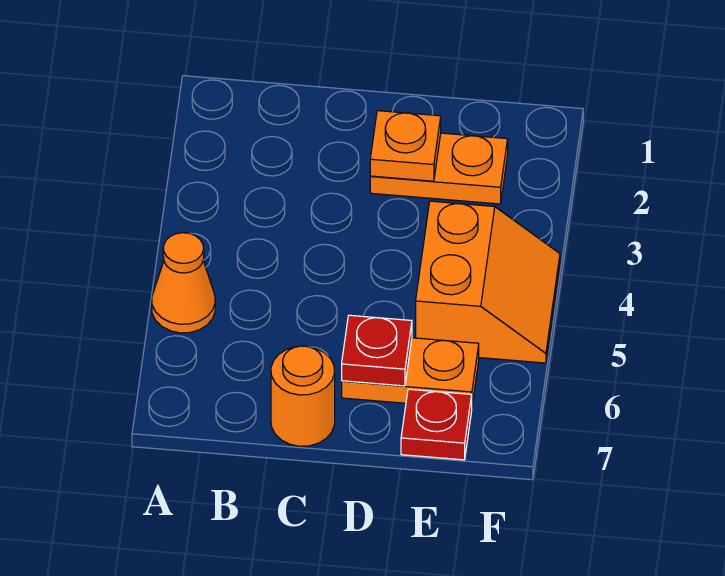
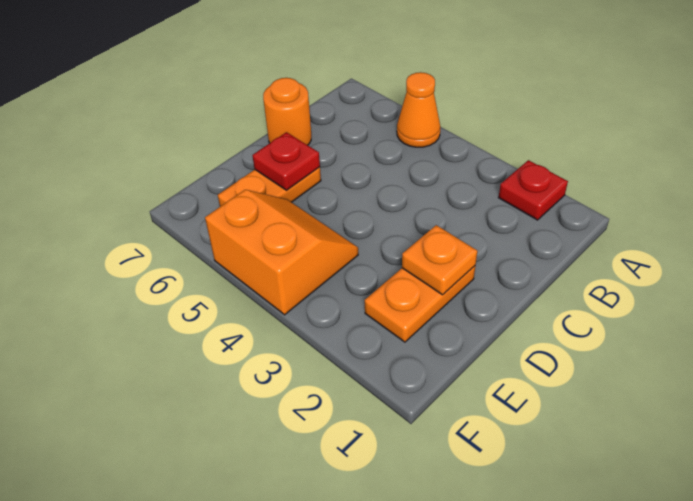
orange 2x2 slope [416,201,560,363] -> orange 2x2 slope turned to [205,190,358,315]
red 1x1 plate [401,389,472,460] -> red 1x1 plate moved to [498,160,568,220]

